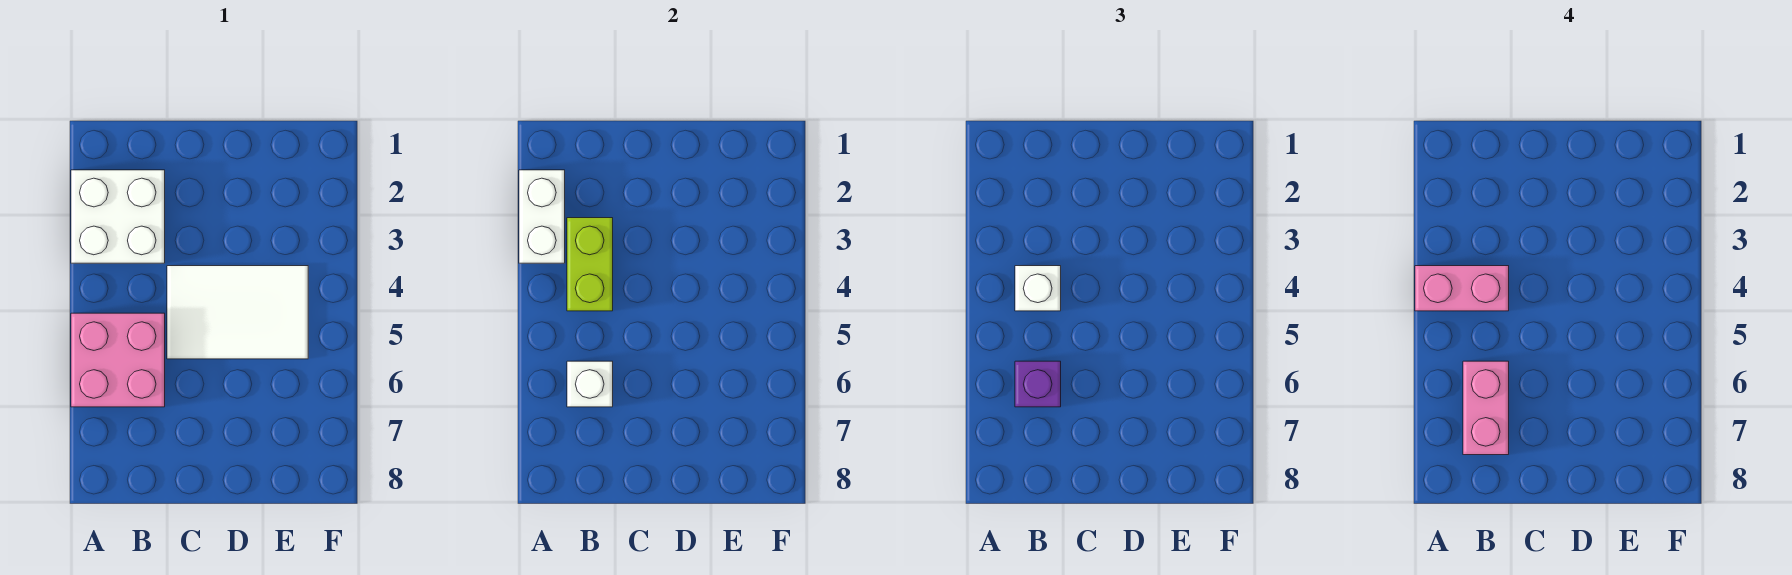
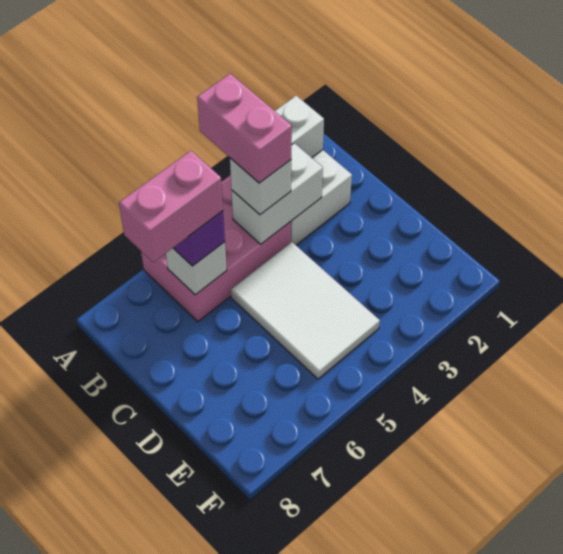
pink 2x2 brick [71,313,165,407] -> pink 2x3 brick [141,175,291,322]
lime 1x2 brick [567,218,613,311] -> white 1x2 brick [232,143,323,244]

